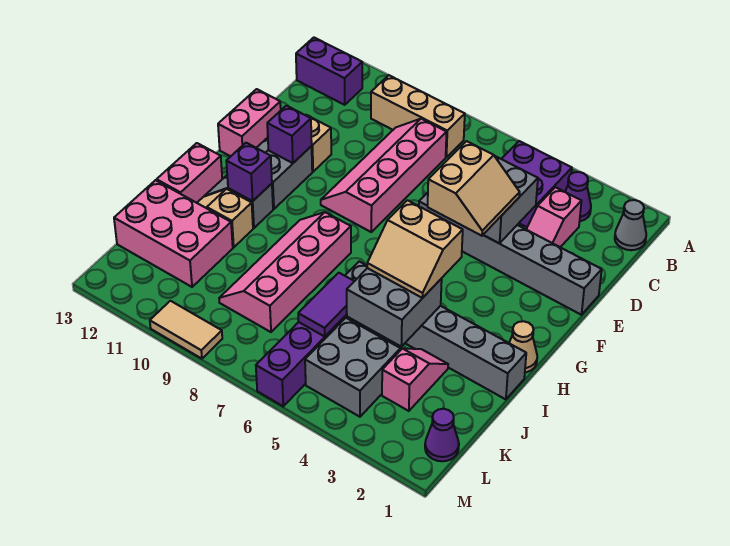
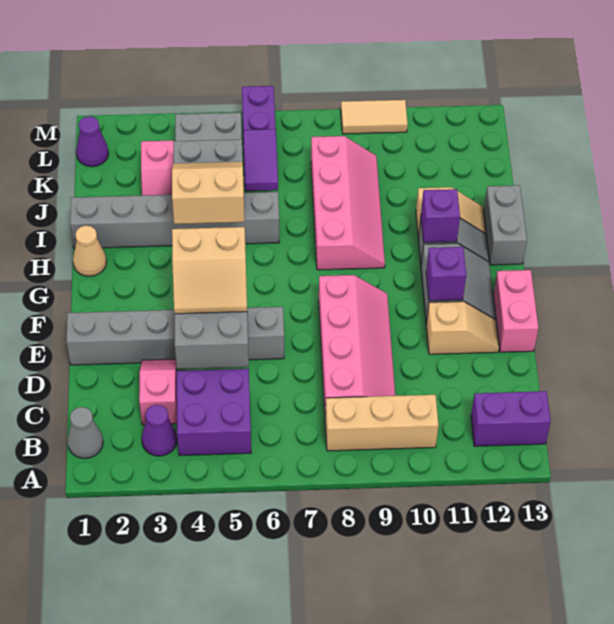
tan 2x2 slope [428,141,520,236] -> tan 2x2 slope turned to [172,227,247,314]
pink 1x2 brick [157,143,222,203] -> grey 1x2 brick [484,185,527,265]
pink 2x3 brick [114,180,233,287] -> none

